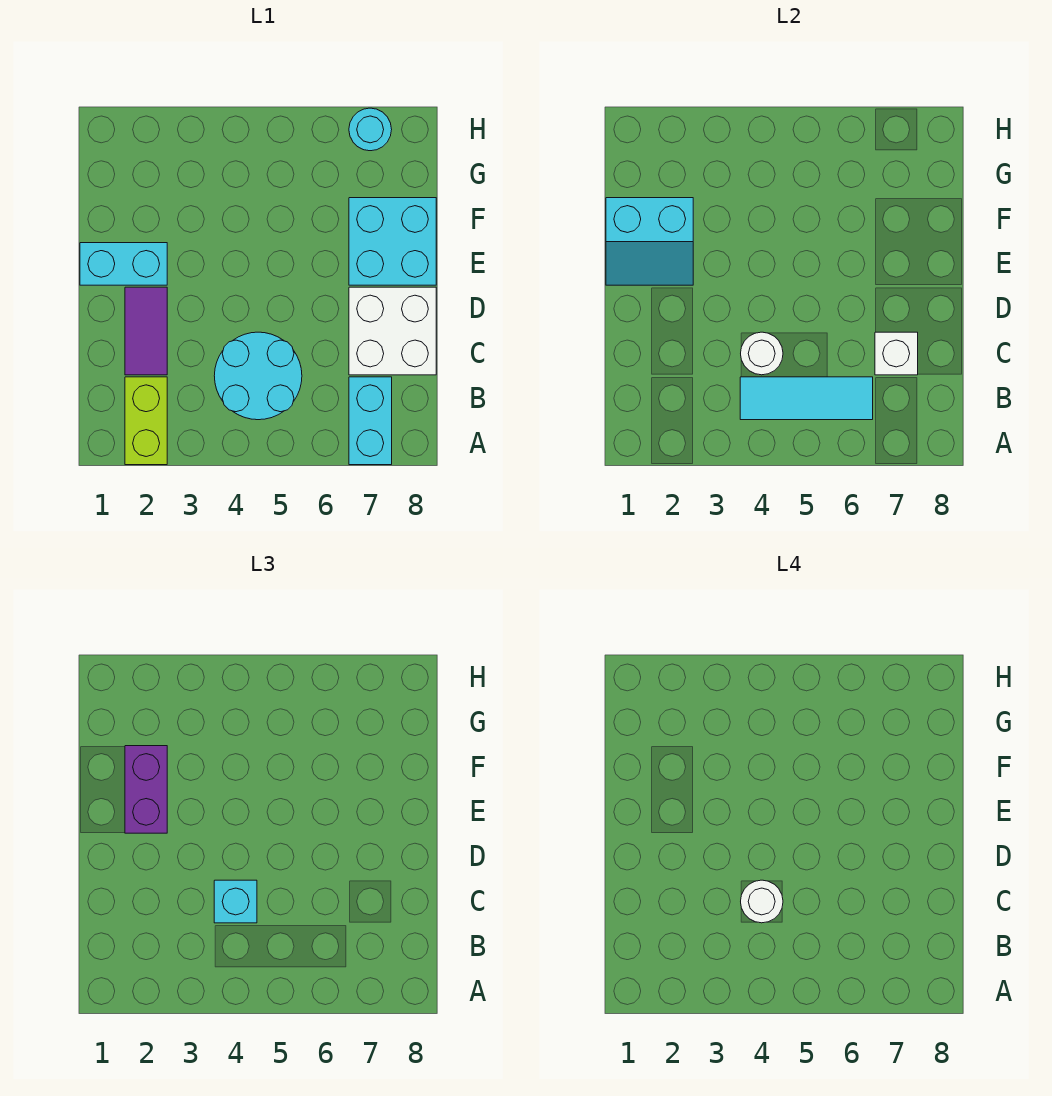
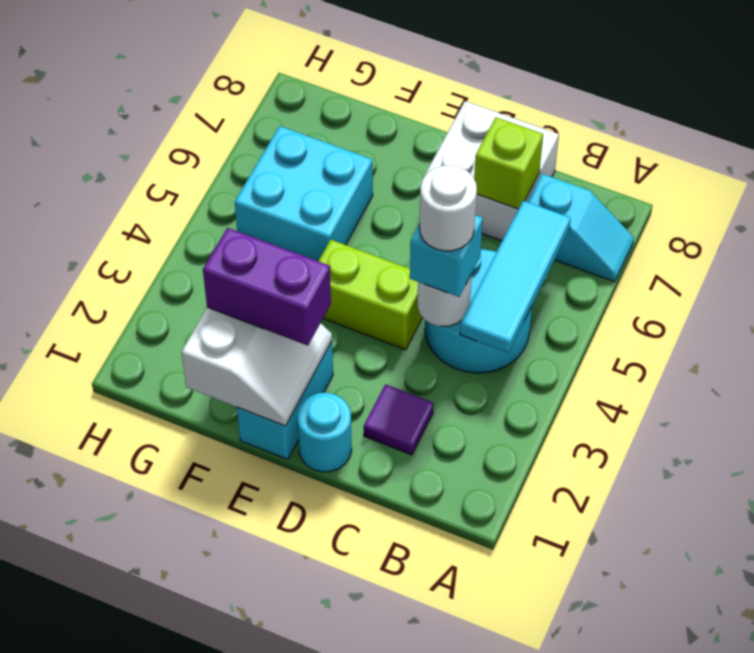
lime 1x2 brick [125,377,167,465] -> lime 1x2 brick moved to [318,240,423,350]
cyan 1x2 brick [349,377,392,465] -> cyan 1x2 slope [528,174,634,282]
purple 1x2 tile [125,287,167,375] -> purple 1x1 tile [364,384,433,455]
white 1x1 brick [875,332,918,375] -> lime 1x1 brick [474,117,543,209]
cyan 2x2 slope [606,198,693,285] -> white 2x2 slope [182,307,332,426]
cyan 2x2 brick [349,198,436,285] -> cyan 2x2 brick moved to [235,126,373,261]
cyan 1x1 round brick [349,108,392,151] -> cyan 1x1 round brick moved to [297,393,352,472]

